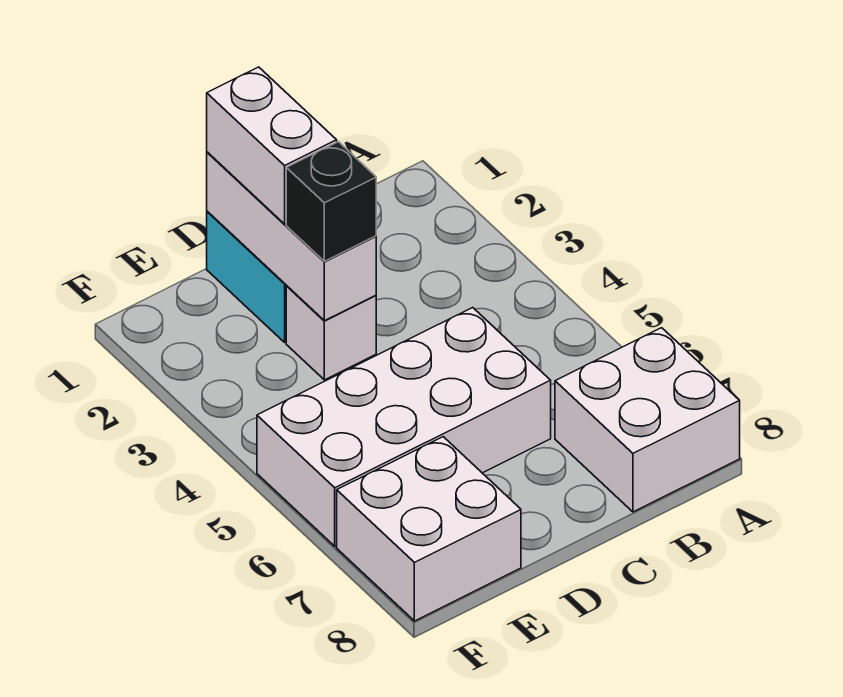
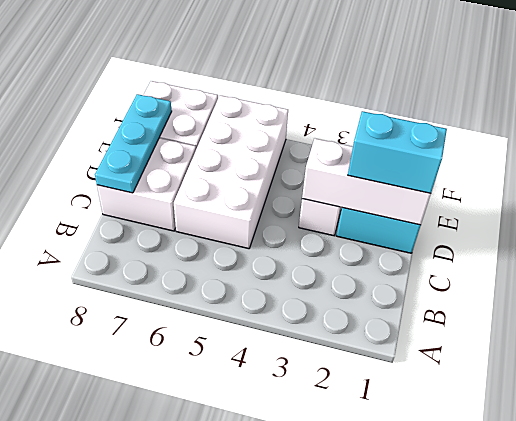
white 2x2 brick [555,328,740,512] -> white 2x2 brick moved to [97,138,196,231]
none -> cyan 1x3 plate [95,94,172,193]
white 1x2 brick [207,67,337,224] -> cyan 1x2 brick [348,111,447,193]
black 1x1 brick [286,142,376,261] -> none

